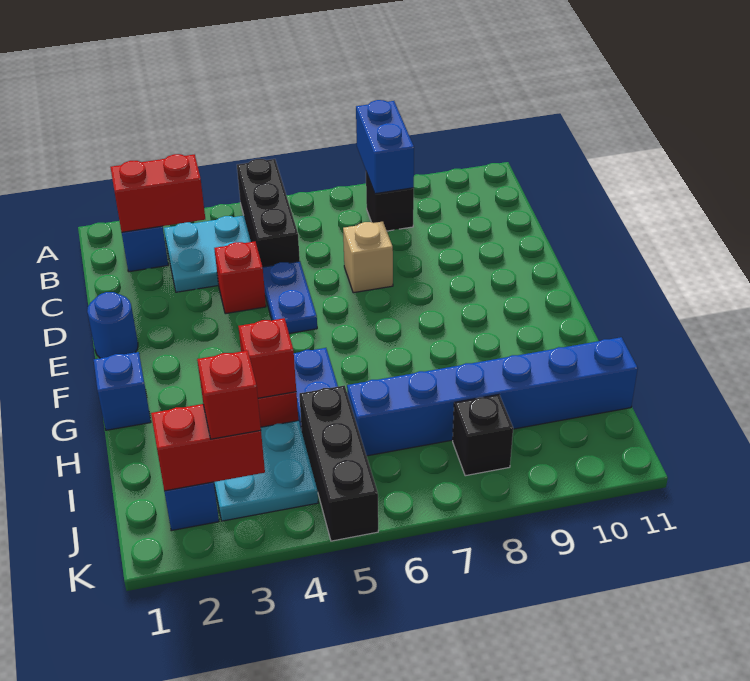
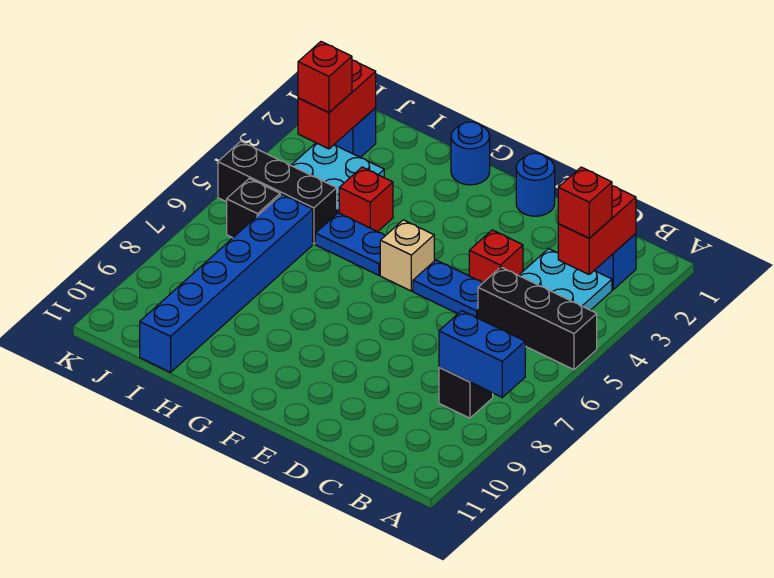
tan 1x1 brick [343,222,393,293] -> tan 1x1 brick moved to [380,220,434,291]
blue 1x1 brick [94,352,151,430] -> blue 1x1 round brick [451,122,490,185]
red 1x1 brick [238,318,296,398] -> red 1x1 brick moved to [558,167,612,238]
black 1x1 brick [453,395,513,476] -> black 1x1 brick moved to [227,178,280,238]

